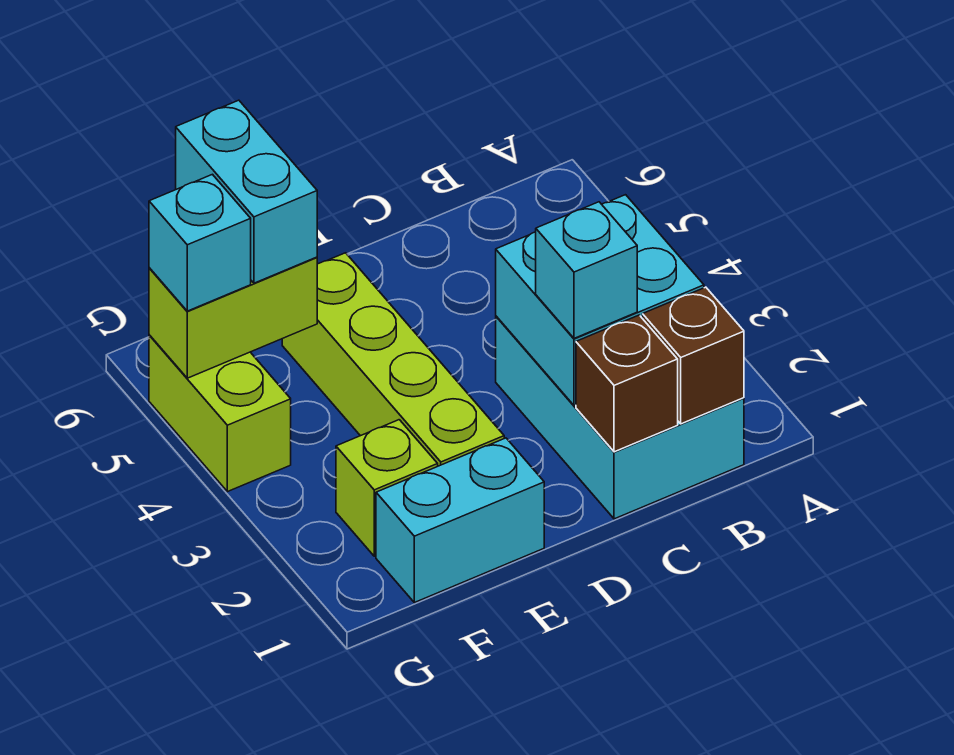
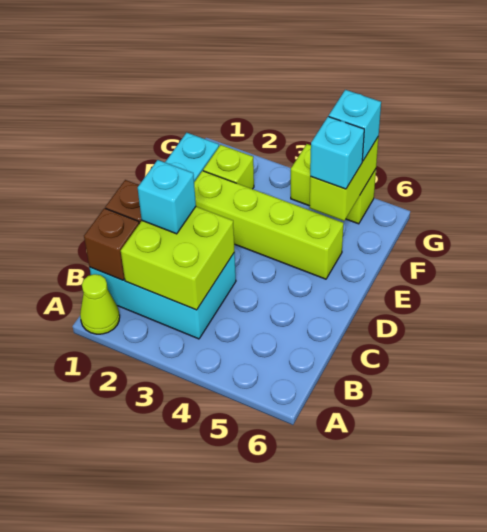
none -> lime 1x1 cone [80,274,120,334]
cyan 2x2 brick [496,195,704,406] -> lime 2x2 brick [121,207,235,310]
cyan 1x2 brick [176,100,317,283] -> cyan 1x1 brick [310,116,364,189]

